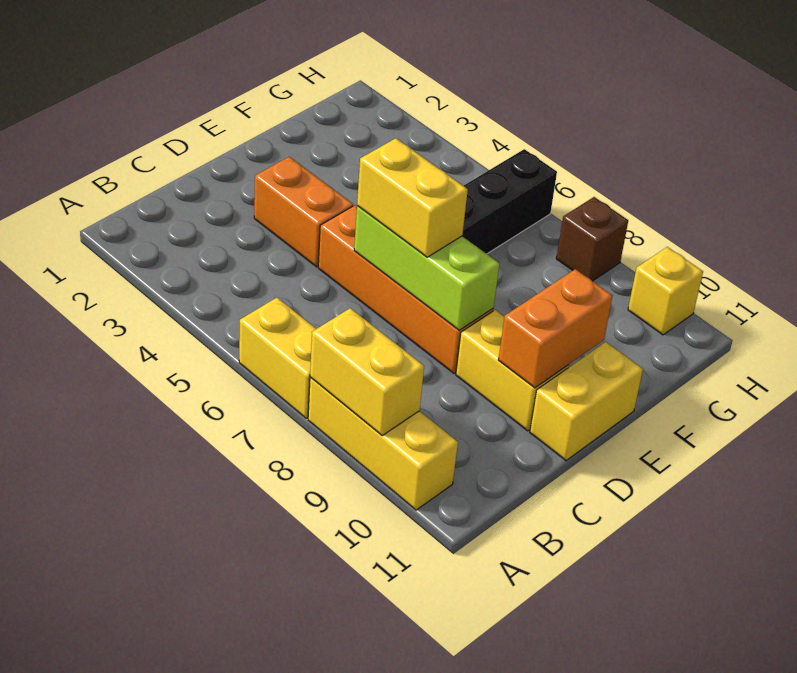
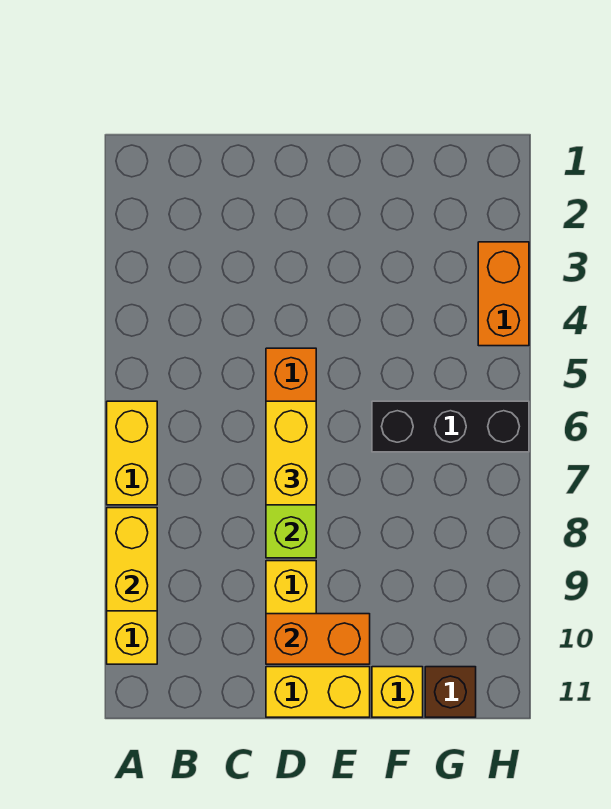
orange 1x2 brick [254,157,353,267] -> orange 1x2 brick moved to [478,242,529,346]
brown 1x1 brick [556,197,628,281] -> brown 1x1 brick moved to [425,667,476,717]
yellow 1x1 brick [628,247,703,335] -> yellow 1x1 brick moved to [372,667,423,717]

